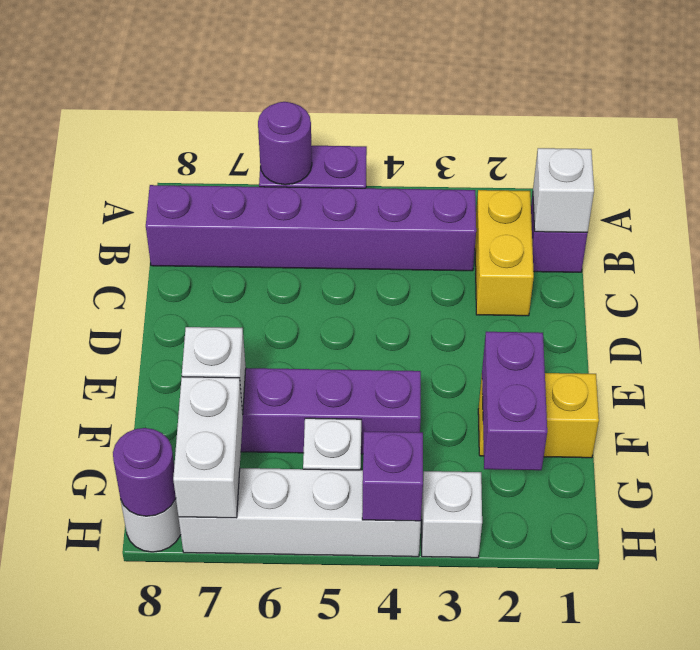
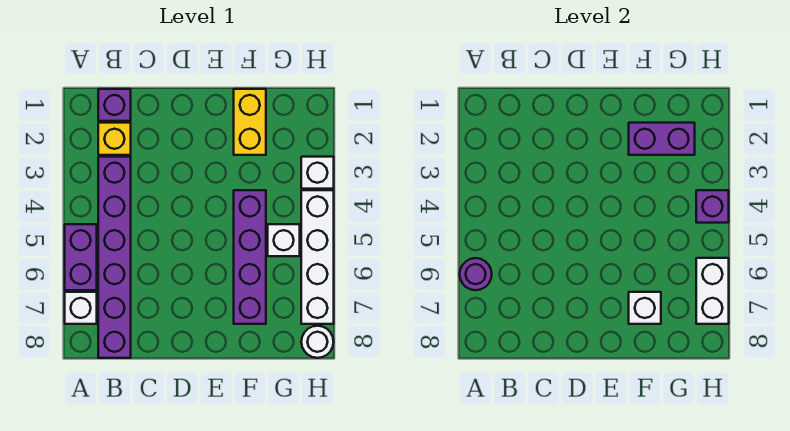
white 1x1 brick [533,148,594,232] -> white 1x1 brick moved to [65,292,97,324]
yellow 1x2 brick [475,190,534,316] -> yellow 1x1 brick [98,123,131,155]
white 1x2 brick [173,377,243,518] -> white 1x2 brick turned to [696,258,729,324]
purple 1x1 round brick [113,428,176,516] -> none

